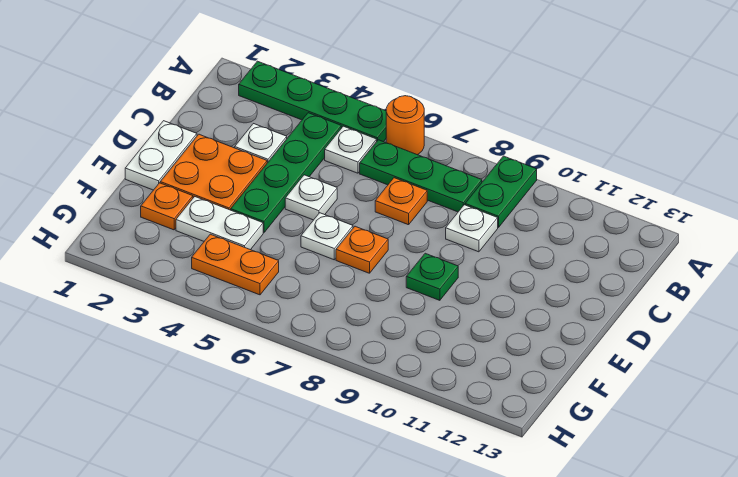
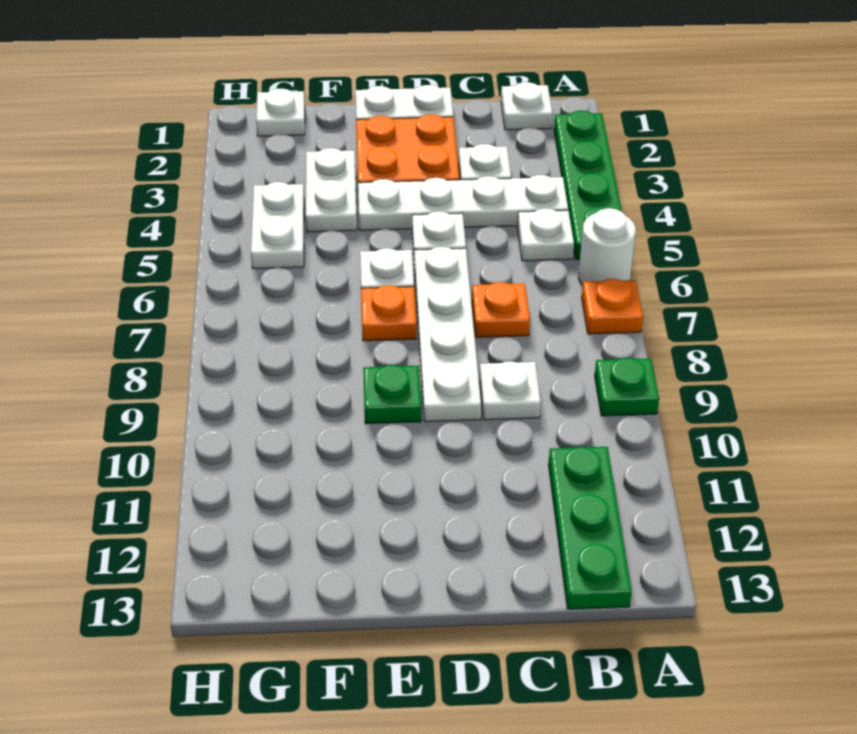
orange 1x1 round brick [386,96,424,155] -> white 1x1 round brick [579,208,636,286]
green 1x2 plate [465,156,537,227] -> green 1x1 plate [595,358,659,416]
none -> white 1x1 plate [501,82,553,130]
green 1x4 plate [231,113,341,233] -> white 1x4 plate [358,175,568,230]
green 1x3 plate [360,140,482,212] -> green 1x3 plate moved to [548,447,632,609]
none -> white 1x4 plate [414,247,481,422]
orange 1x1 plate [141,183,193,230] -> orange 1x1 plate moved to [582,279,643,334]
none -> white 1x1 plate [256,89,305,136]
orange 1x2 plate [192,234,279,295] -> white 1x2 plate [251,182,304,269]

